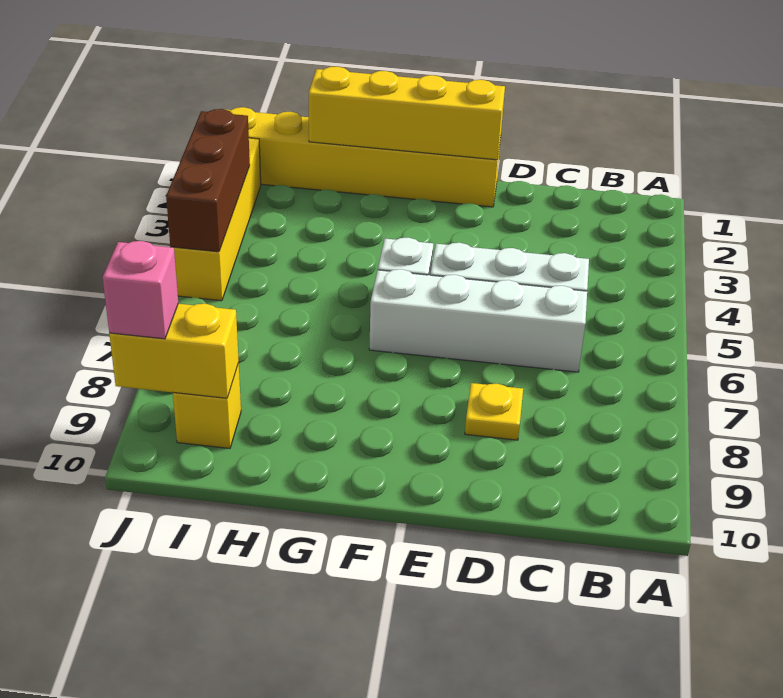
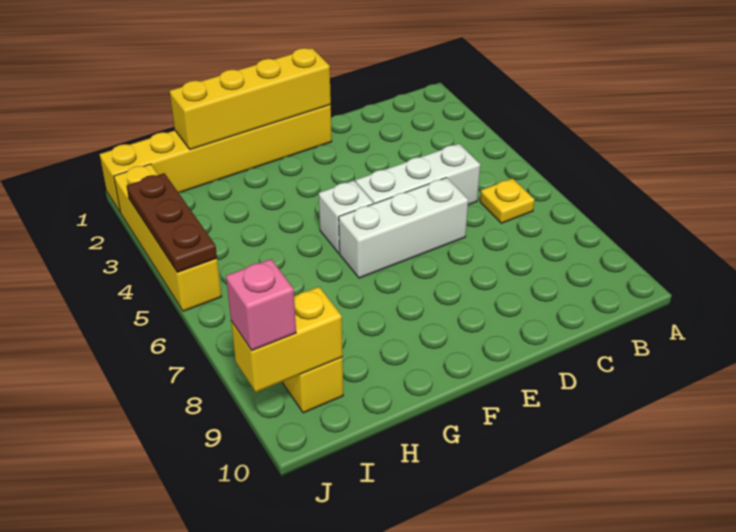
white 1x4 brick [369,269,587,372] -> white 1x3 brick [339,178,468,278]
yellow 1x1 plate [465,383,523,440] -> yellow 1x1 plate moved to [480,178,535,223]
brown 1x3 brick [166,109,250,252] -> brown 1x3 plate [127,173,217,272]

